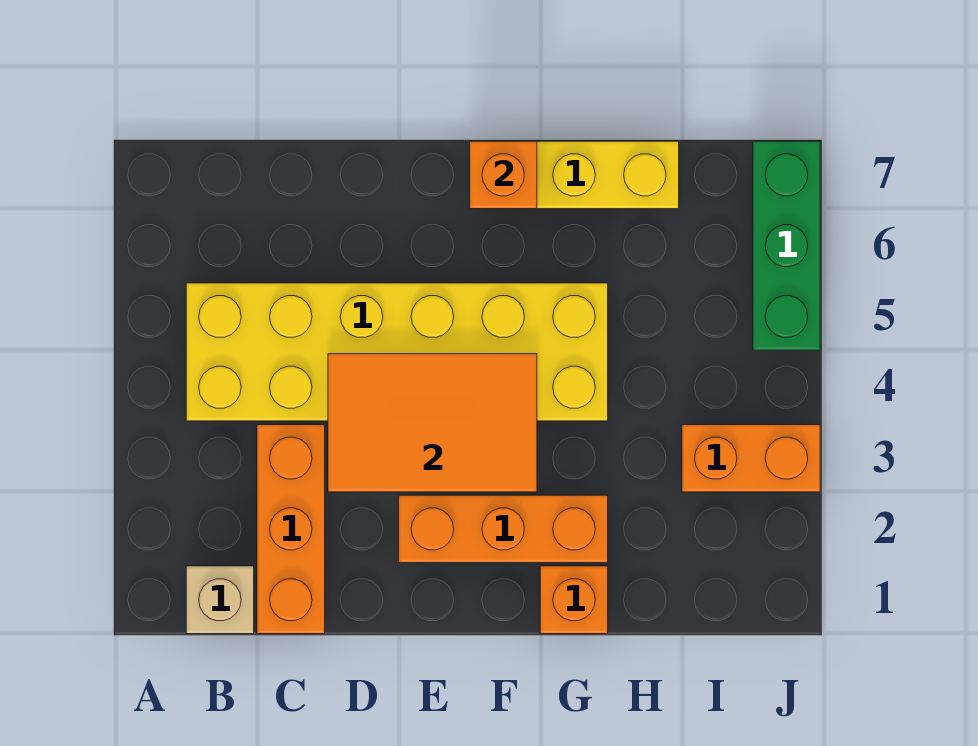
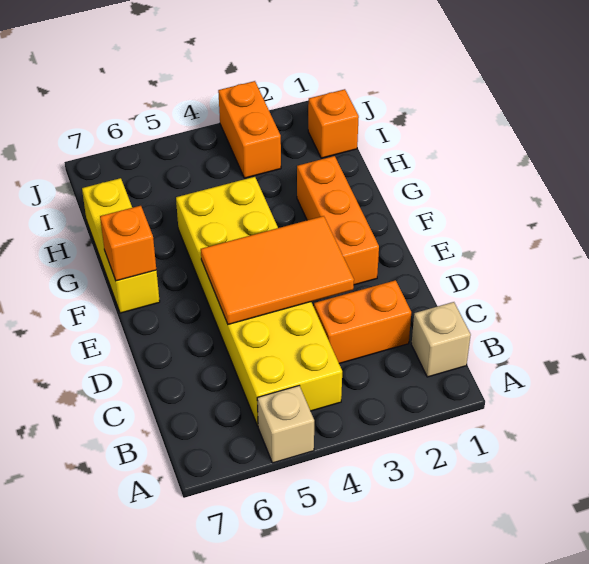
none -> tan 1x1 brick [257,386,314,463]
orange 1x3 brick [257,425,325,634] -> orange 1x2 brick [314,280,411,364]
orange 2x3 tile [328,354,537,492] -> orange 2x3 tile turned to [201,216,354,324]
orange 1x1 brick [540,566,608,634] -> orange 1x1 brick moved to [308,89,359,158]
green 1x3 brick [753,141,820,350] -> none

